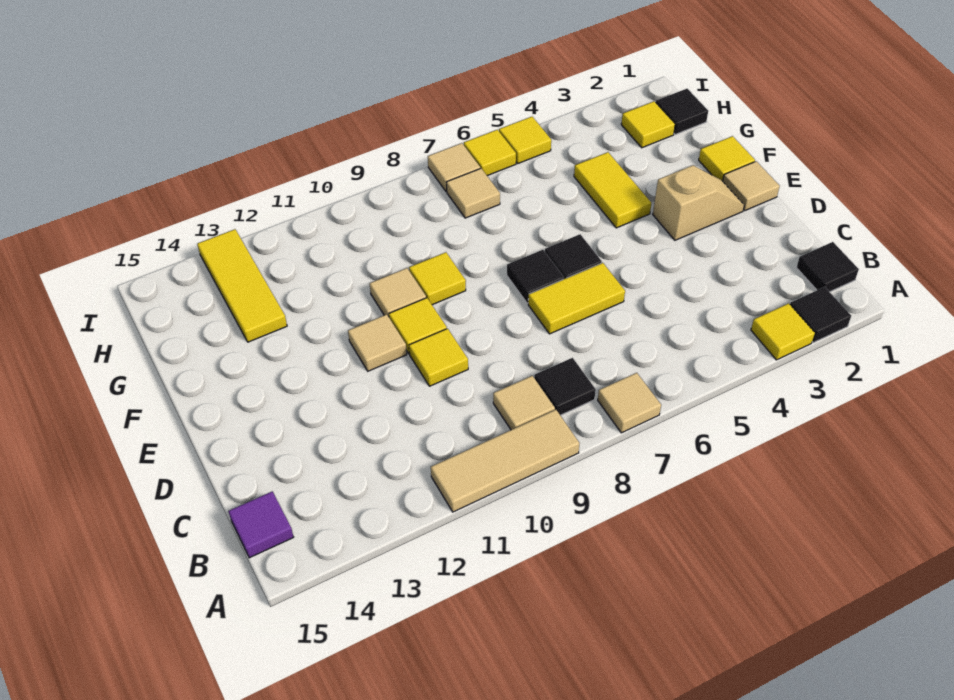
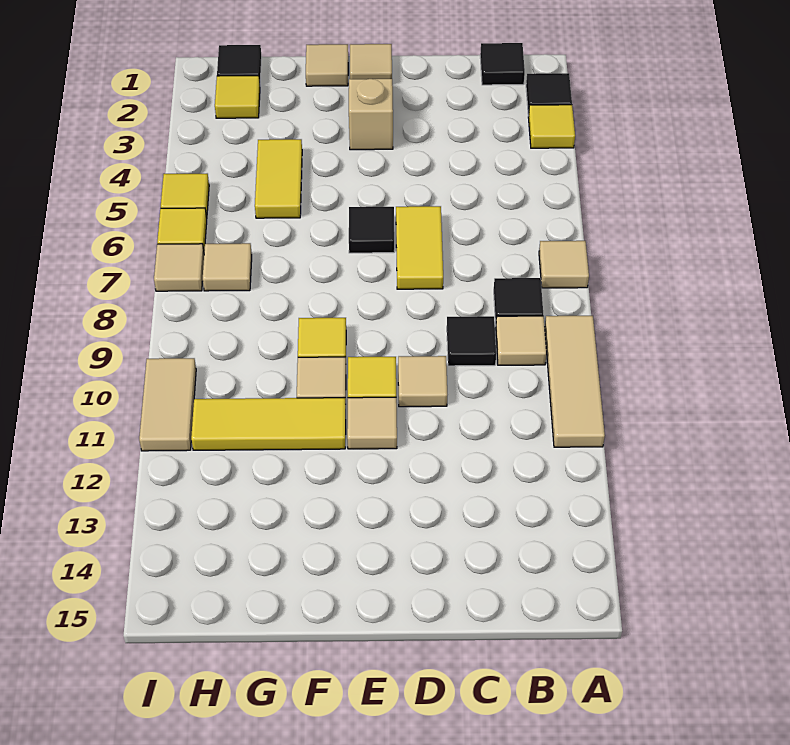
purple 1x1 tile [228,491,293,558] -> none
yellow 1x1 tile [409,329,468,386] -> tan 1x1 tile [398,356,447,407]
black 1x1 tile [507,250,564,303] -> black 1x1 tile moved to [447,316,496,366]
yellow 1x1 tile [699,136,755,181] -> tan 1x1 tile [306,44,348,86]
yellow 1x2 tile [574,152,651,228] -> yellow 1x2 tile turned to [255,139,302,218]
yellow 1x3 tile [197,229,287,342] -> yellow 1x3 tile moved to [191,398,346,450]
none -> tan 1x2 tile [139,358,196,451]

